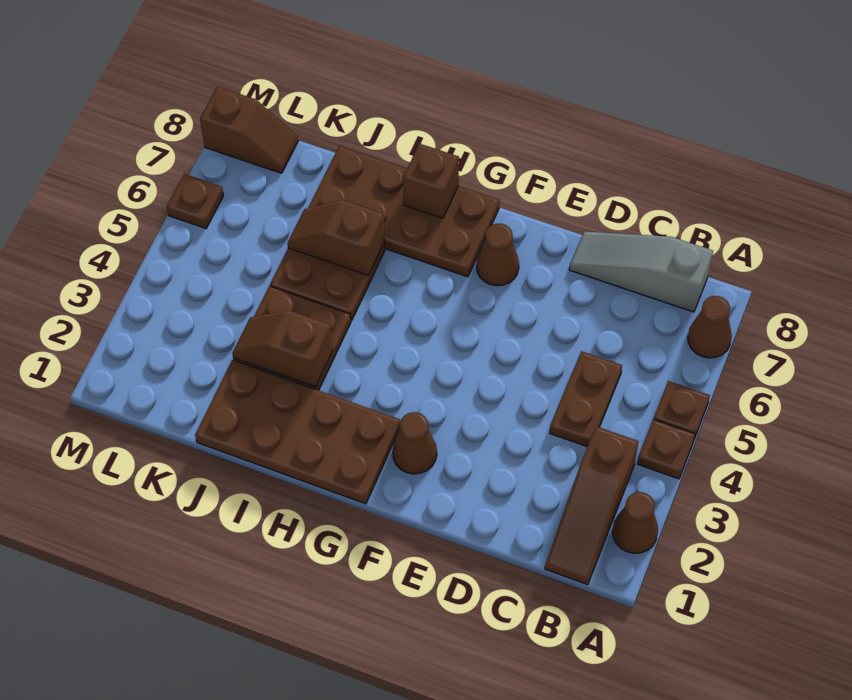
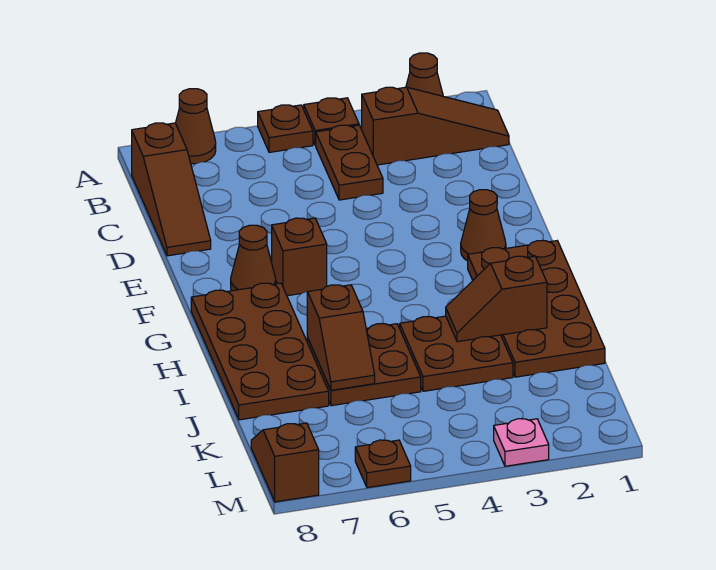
grey 1x3 slope [569,231,713,312] -> brown 1x3 slope [132,123,211,256]
brown 1x2 plate [550,351,622,447] -> brown 1x2 plate turned to [316,125,383,200]
brown 1x1 brick [403,144,459,218] -> brown 1x1 brick moved to [272,218,327,296]
brown 1x2 slope [232,310,333,387] -> brown 1x2 slope turned to [446,256,547,342]
none -> pink 1x1 plate [494,419,549,466]

